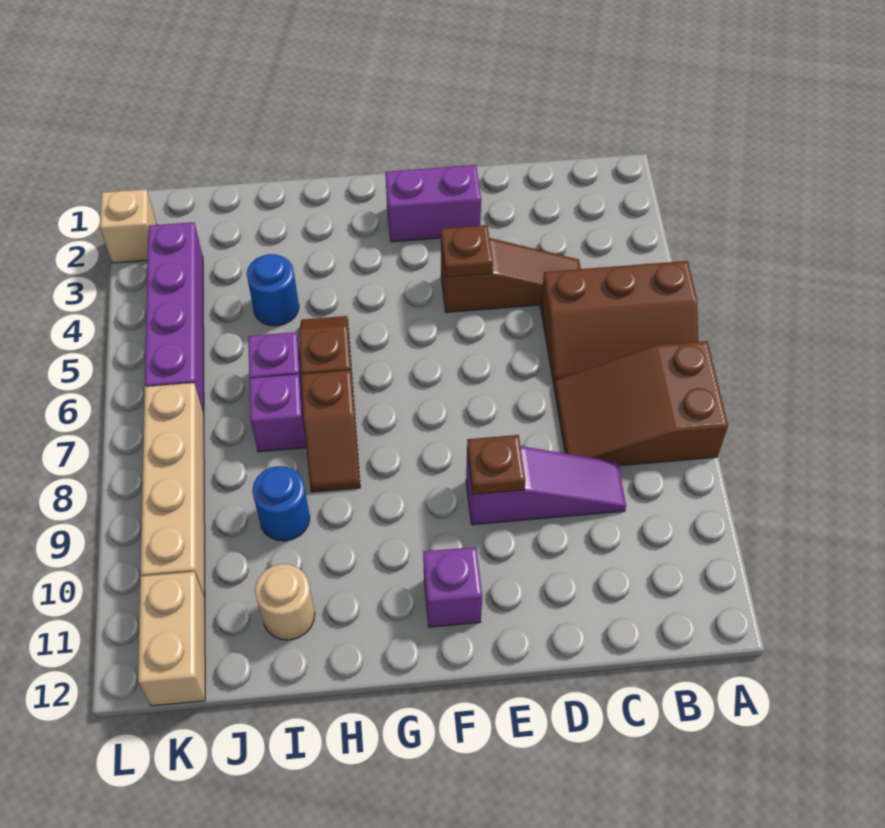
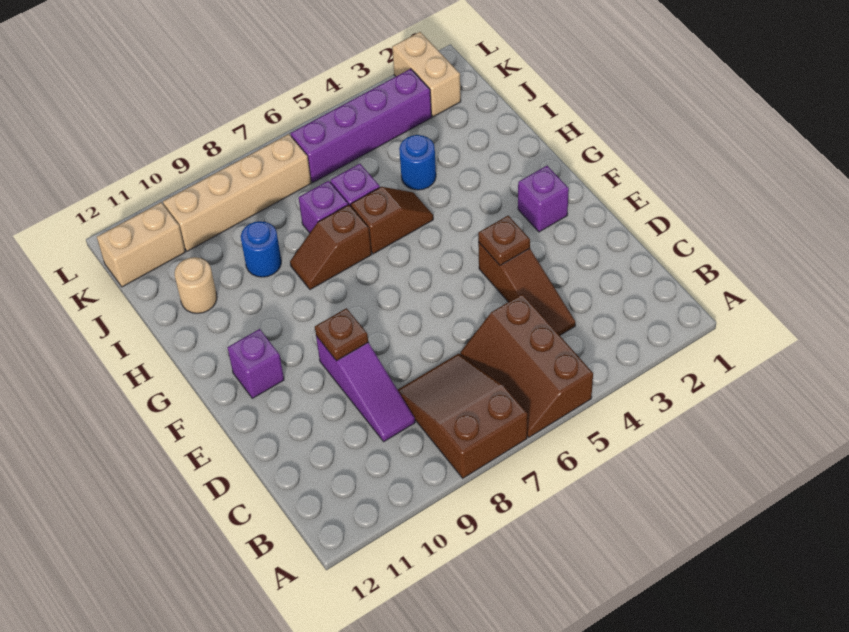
purple 1x2 brick [385,165,481,242] -> purple 1x1 brick [518,166,569,232]
tan 1x1 brick [100,189,157,263] -> tan 1x2 brick [392,32,461,117]

